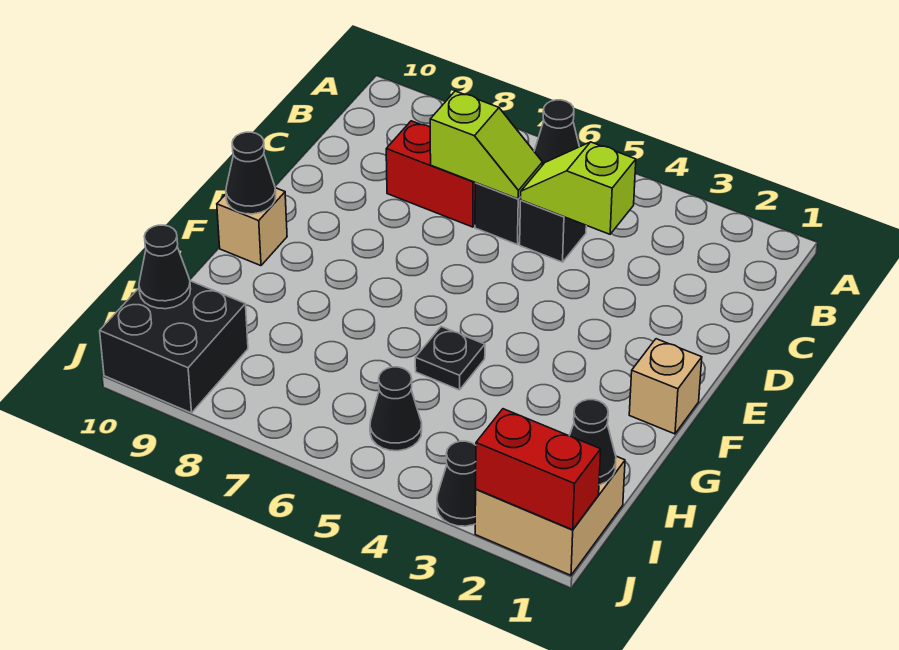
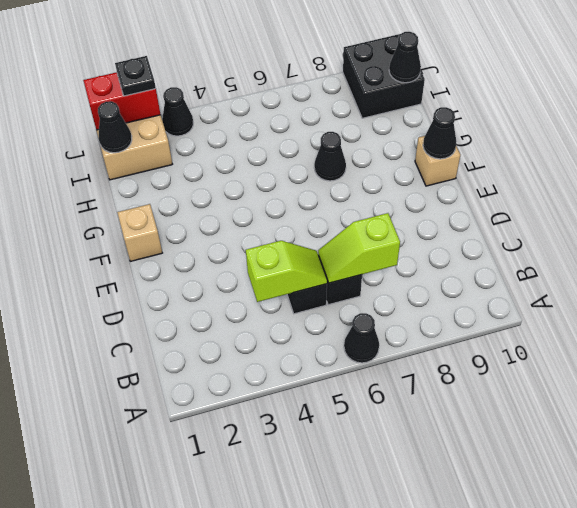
red 1x2 brick [386,121,475,227] -> none
black 1x1 plate [415,327,485,390] -> black 1x1 plate moved to [115,56,156,96]
black 1x1 cone [370,367,422,451] -> black 1x1 cone moved to [314,132,346,181]

